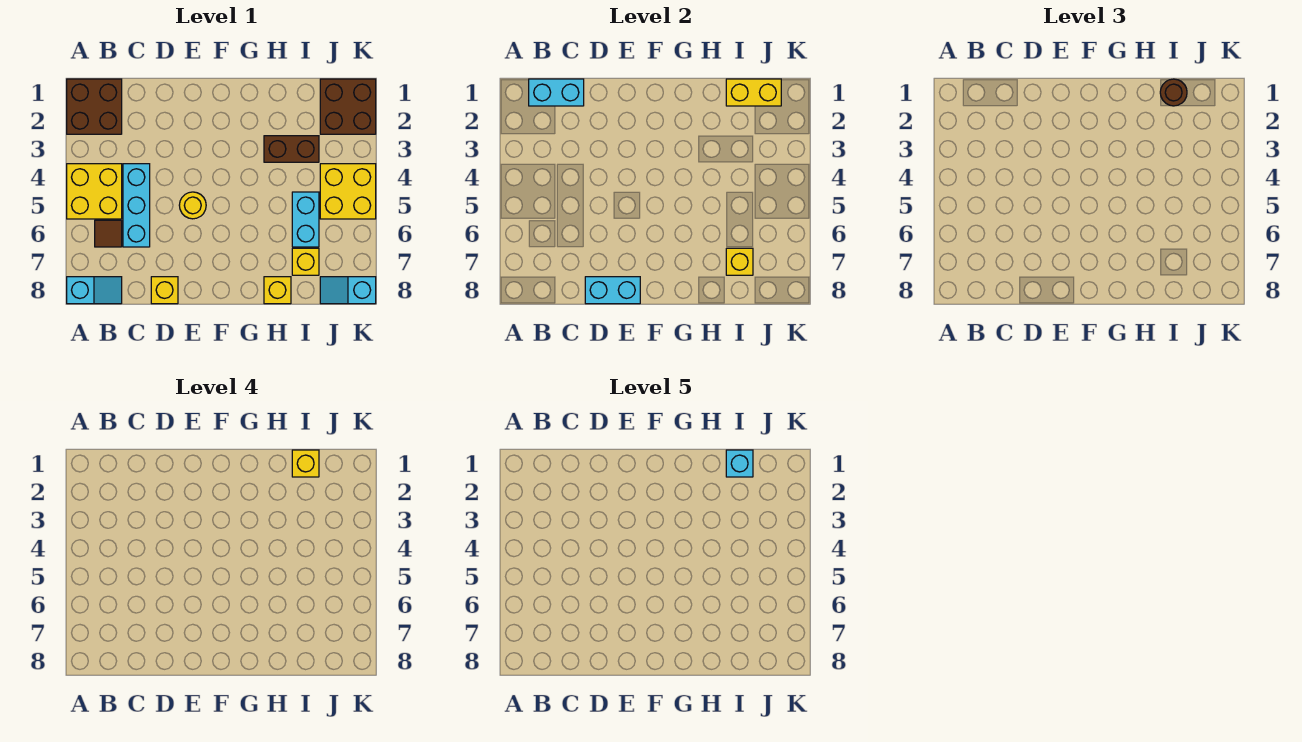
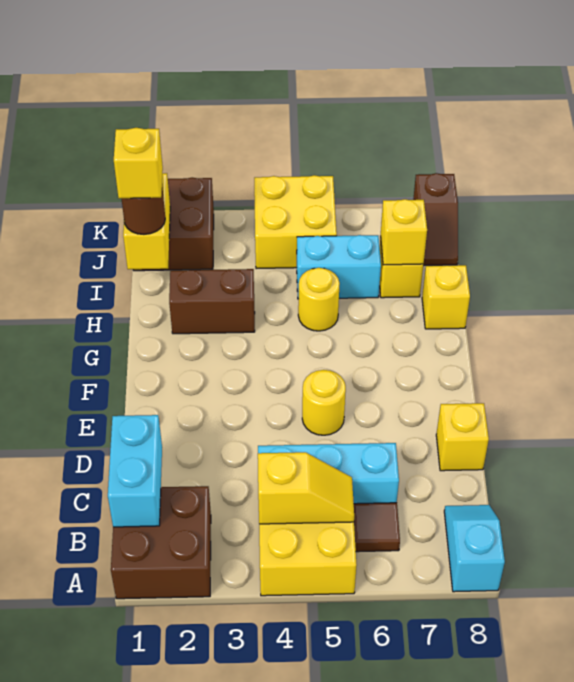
none -> yellow 1x2 slope [258,452,354,524]
cyan 1x2 brick [585,277,640,304] -> none
brown 1x2 brick [264,136,319,162] -> brown 1x2 brick turned to [169,269,255,334]
none -> yellow 1x1 round brick [298,268,340,331]
cyan 1x1 brick [726,450,753,477] -> none
cyan 1x2 slope [320,277,376,304] -> brown 1x2 slope [413,173,458,266]

